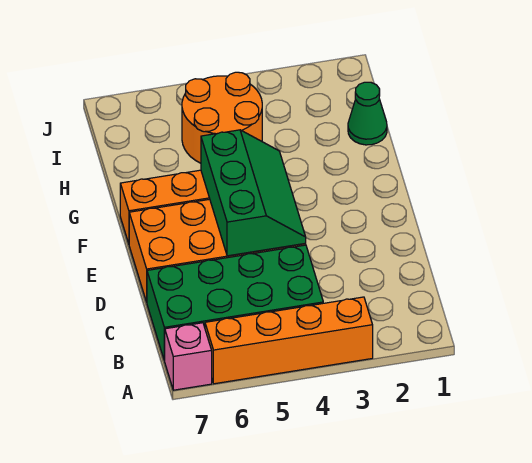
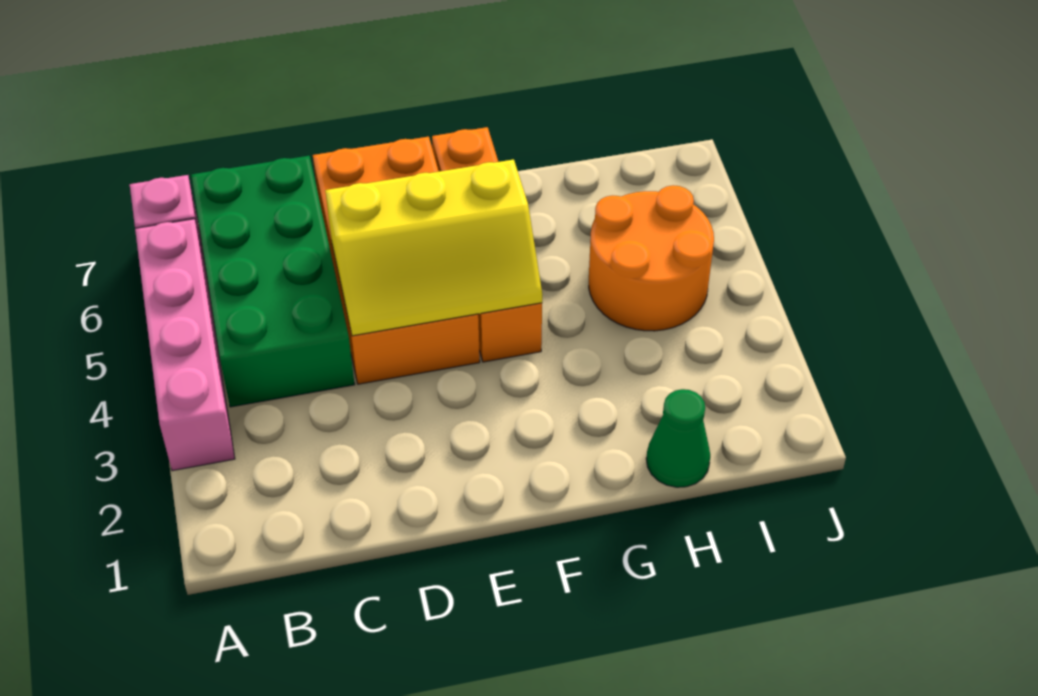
orange 1x4 brick [205,297,373,384] -> pink 1x4 brick [135,219,235,471]
green 2x3 slope [201,130,306,256] -> yellow 2x3 slope [325,159,542,336]

